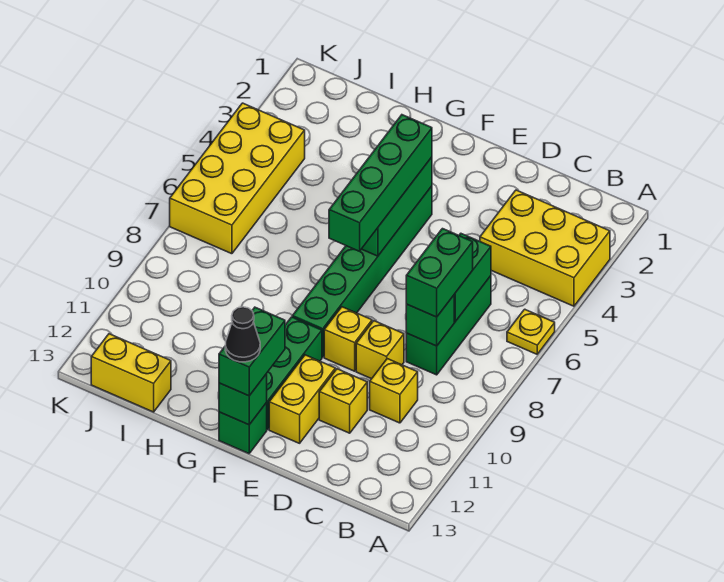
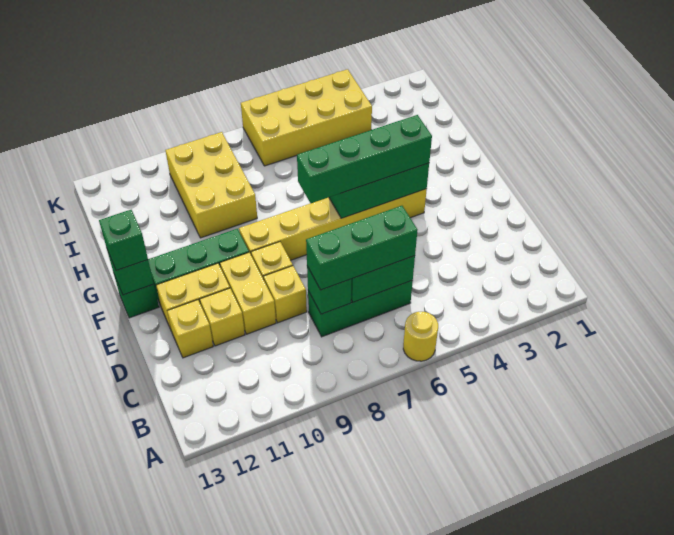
yellow 2x3 brick [480,190,610,306] -> yellow 2x3 brick moved to [165,132,257,238]
yellow 1x1 plate [507,309,555,354] -> yellow 1x1 round brick [403,312,438,361]
green 1x2 brick [406,229,473,317] -> green 1x3 brick [306,206,417,290]
yellow 1x1 brick [370,359,418,423] -> yellow 1x1 brick moved to [167,300,213,358]
green 1x6 brick [292,186,432,357] -> yellow 1x6 brick [239,189,427,260]
green 1x2 brick [219,307,285,396] -> green 1x1 brick [99,210,148,271]
black 1x1 cone [225,307,260,362] -> none
yellow 1x2 brick [91,334,171,412] -> yellow 1x2 brick moved to [220,252,276,334]

